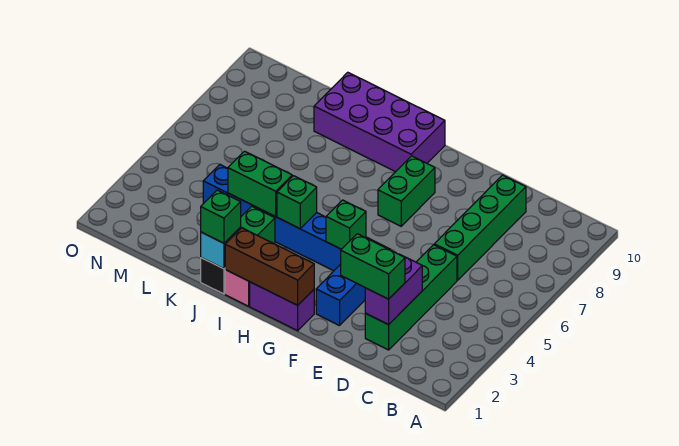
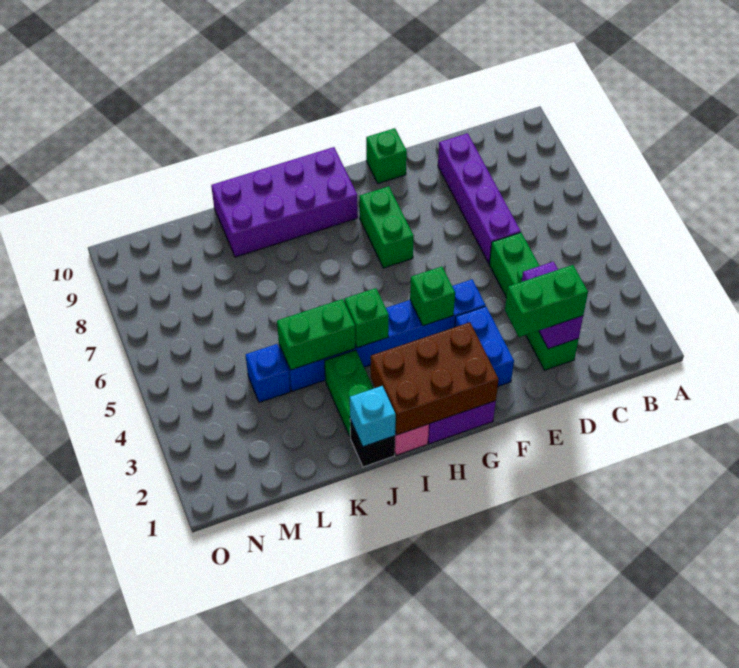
green 1x4 brick [434,175,526,280] -> purple 1x4 brick [438,133,521,263]
brown 1x3 brick [225,228,314,305] -> brown 2x3 brick [371,322,499,435]
green 1x1 brick [201,190,241,243] -> green 1x1 brick moved to [366,128,407,183]

